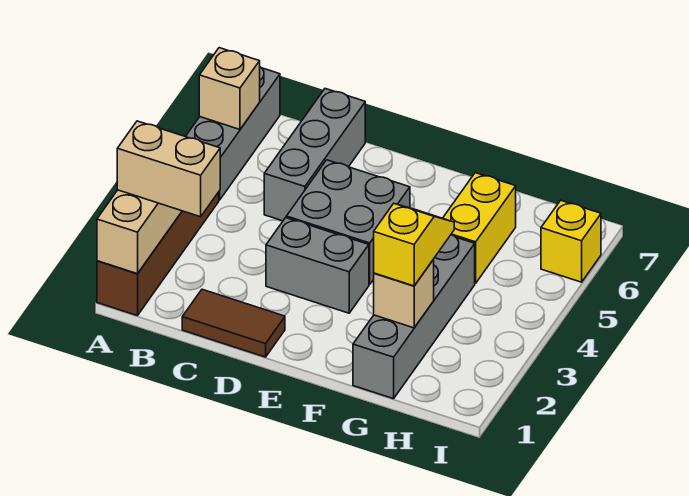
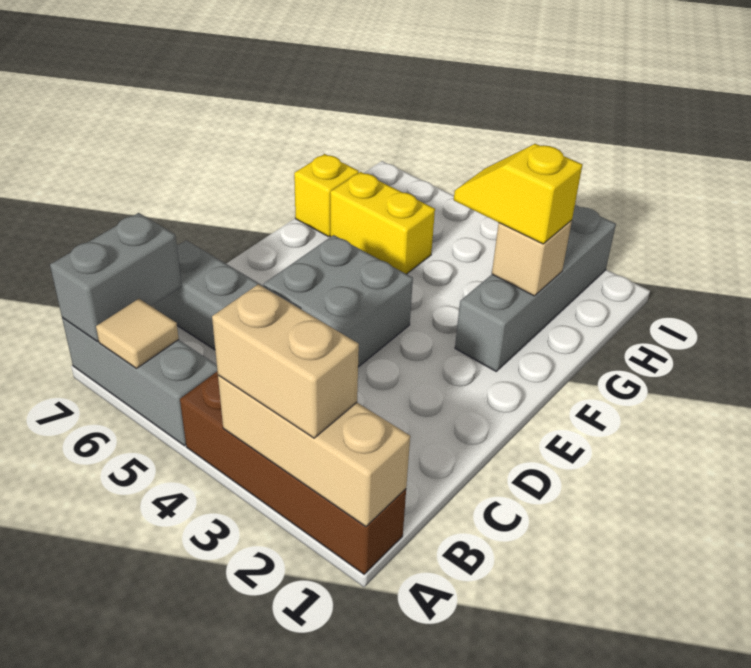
tan 1x2 brick [117,121,220,217] -> tan 1x2 brick turned to [212,284,359,438]
tan 1x1 brick [199,48,260,129] -> tan 1x1 tile [96,299,179,368]
brown 1x2 tile [182,289,285,357] -> none
grey 1x2 brick [266,218,369,313] -> grey 1x2 brick moved to [50,213,182,341]
grey 1x4 brick [353,235,475,399] -> grey 1x4 brick turned to [455,205,616,371]
yellow 1x1 brick [541,200,601,282] -> yellow 1x1 brick moved to [294,154,359,237]

